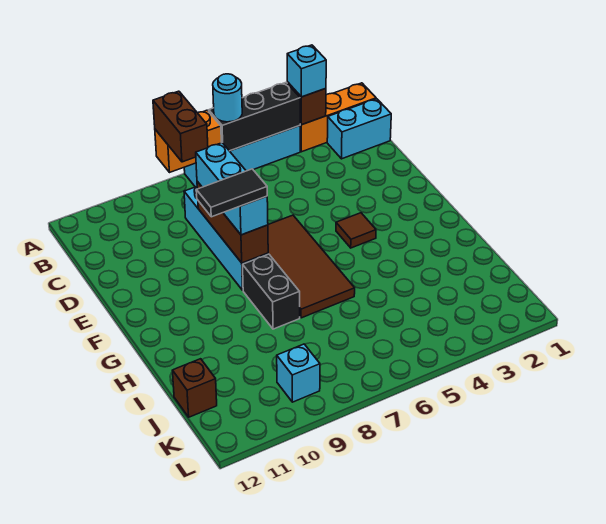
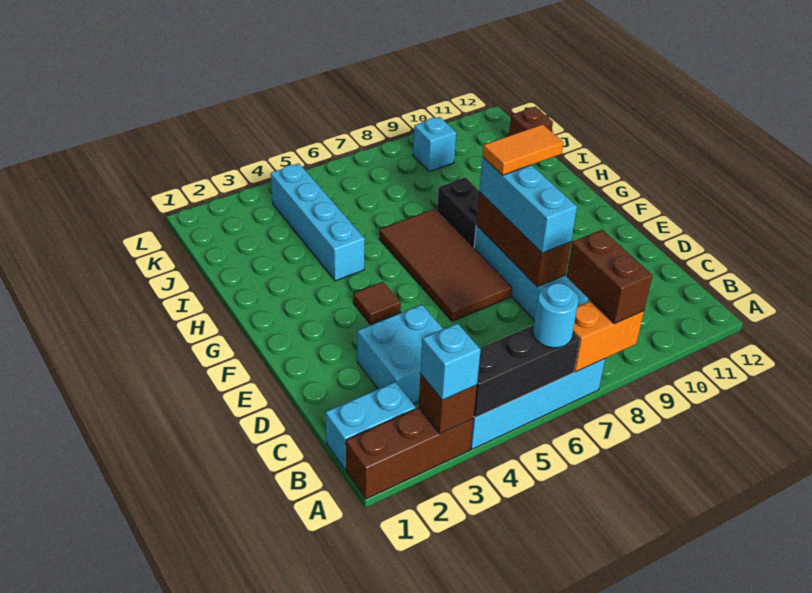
orange 1x3 brick [300,83,376,152] -> brown 1x3 brick [346,408,473,499]
none -> cyan 2x2 brick [357,305,443,403]
black 1x2 tile [196,169,267,217] -> orange 1x2 tile [483,124,563,175]
none -> cyan 1x4 brick [271,164,365,281]

